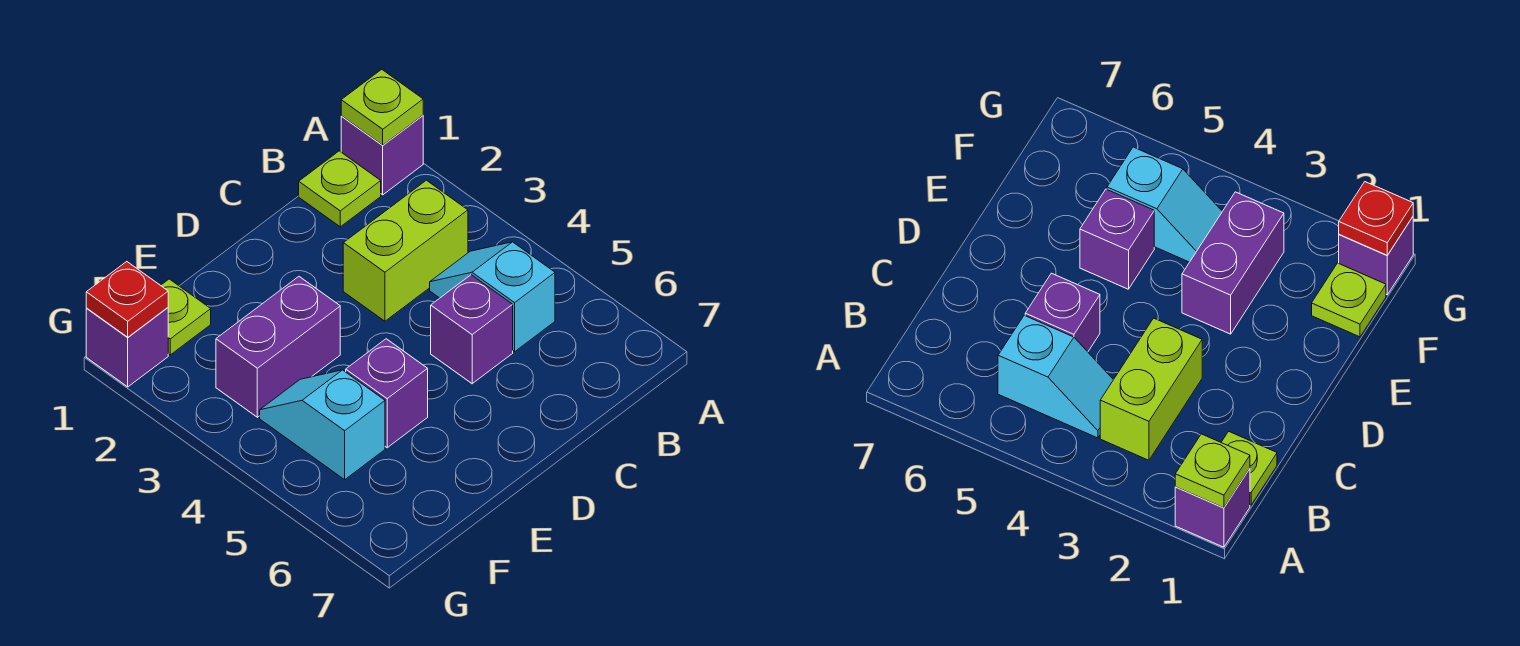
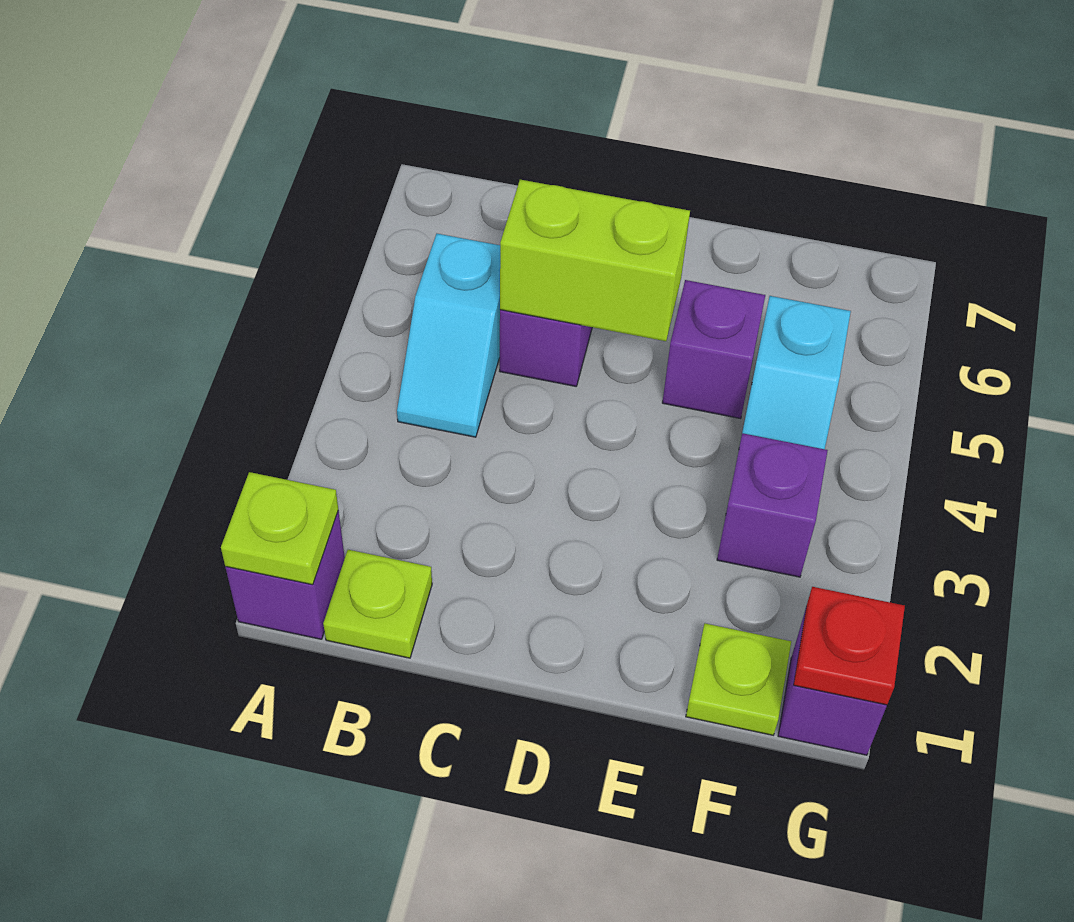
lime 1x2 brick [343,180,468,321] -> lime 1x2 brick moved to [500,180,690,341]
purple 1x2 brick [216,277,340,417] -> purple 1x1 brick [717,433,828,577]

